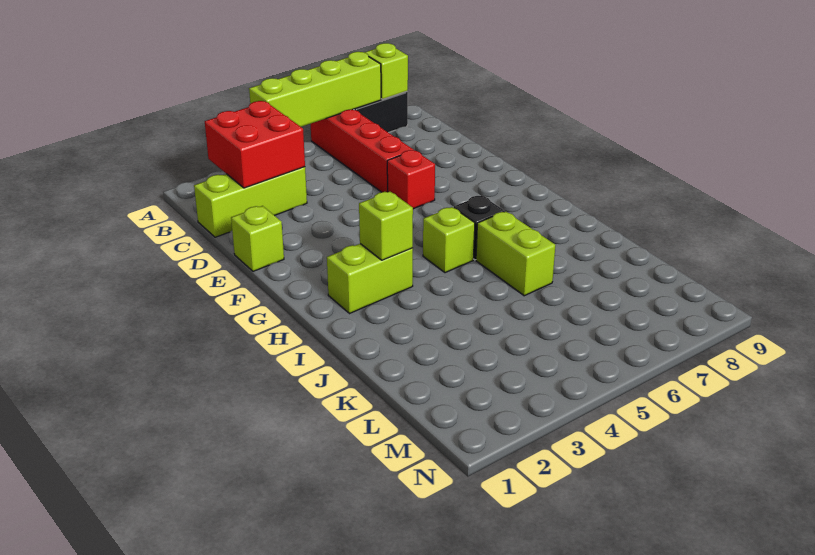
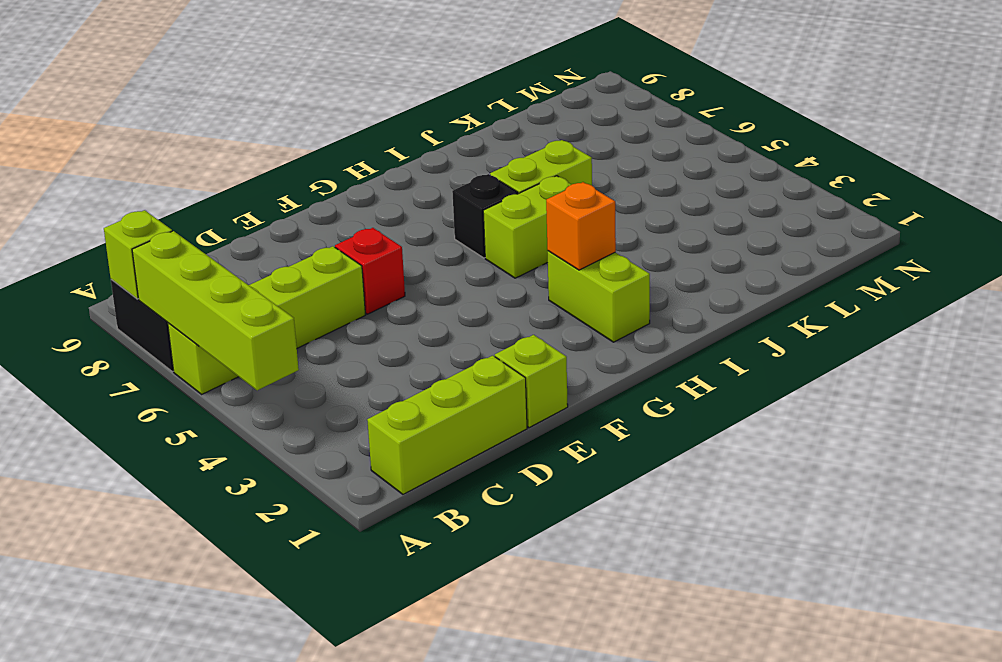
red 1x4 brick [311,109,413,192] -> lime 1x4 brick [168,246,365,394]
red 2x2 brick [205,101,305,188] -> none
lime 1x3 brick [194,167,307,237] -> lime 1x3 brick turned to [367,356,527,494]
lime 1x1 brick [359,192,413,260] -> orange 1x1 brick [546,182,616,270]
lime 1x1 brick [423,207,475,273] -> lime 1x2 brick [483,176,571,278]

